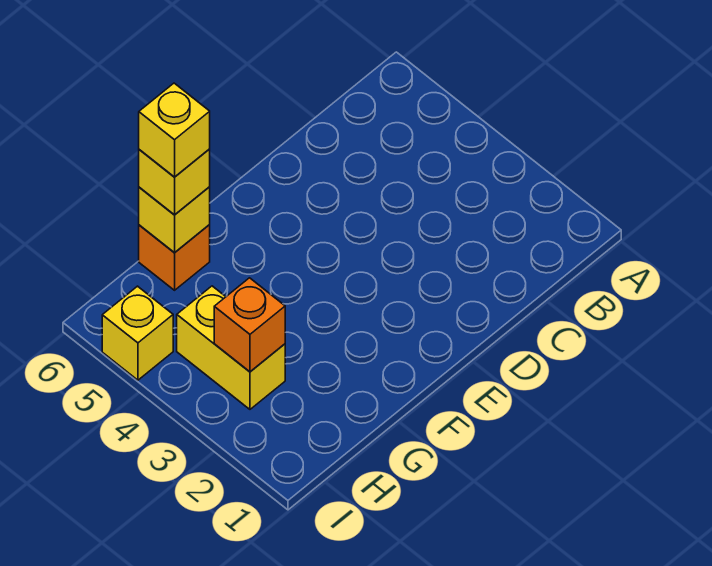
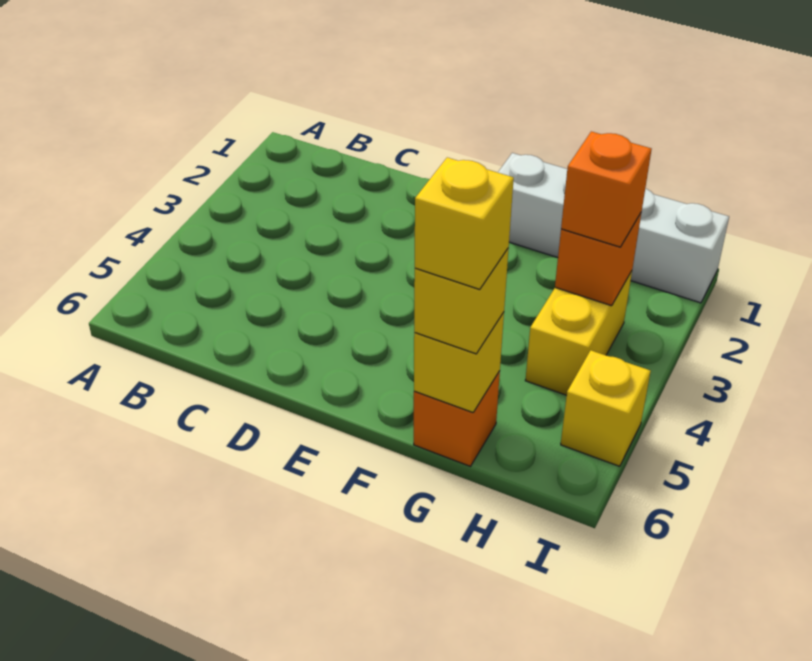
none -> white 1x4 brick [498,153,729,303]
none -> orange 1x1 brick [561,132,652,247]

